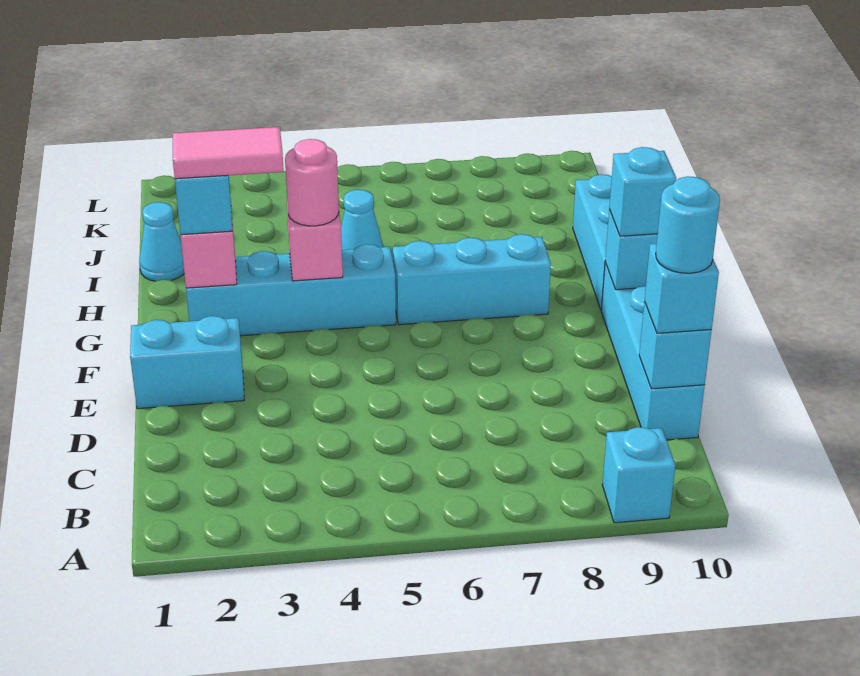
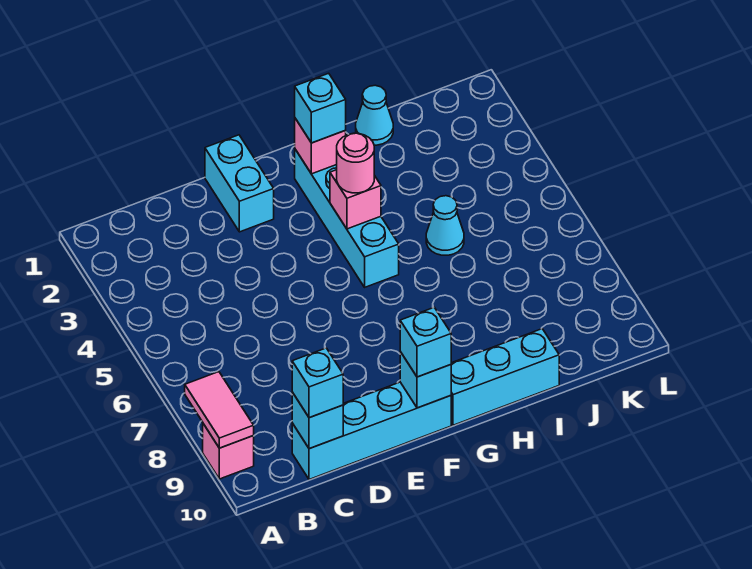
cyan 1x1 brick [602,427,675,523] -> pink 1x1 brick [203,424,254,479]
cyan 1x1 round brick [656,176,720,273] -> none
pink 1x2 tile [173,127,284,179] -> pink 1x2 tile moved to [185,372,254,448]
cyan 1x3 brick [393,234,551,325] -> none

